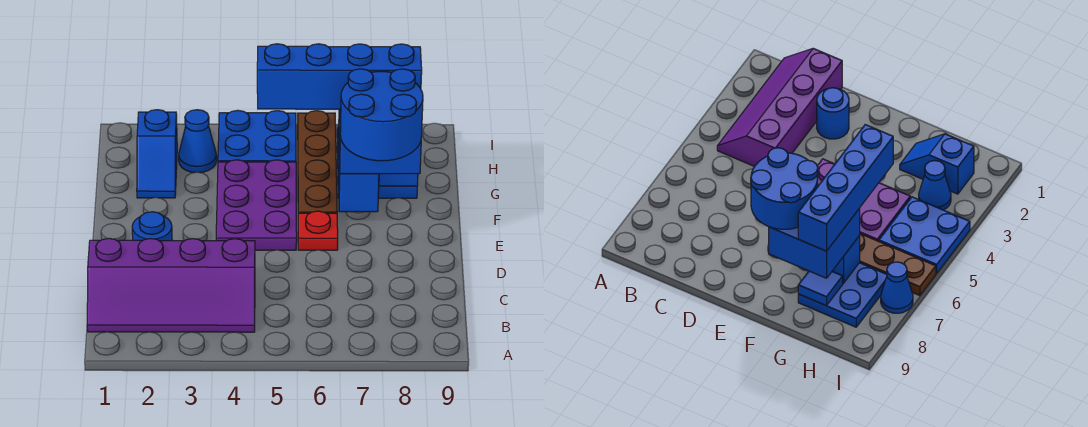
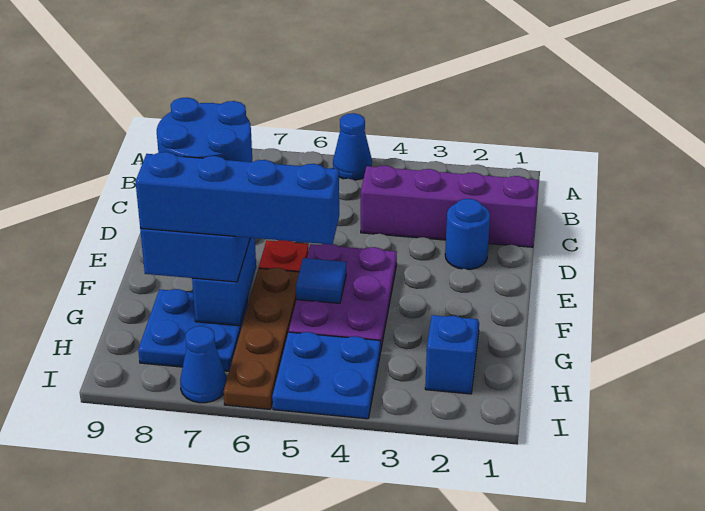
blue 1x1 tile [379,174,418,186] -> blue 1x1 tile moved to [296,258,346,303]
blue 1x1 cone [179,110,217,173] -> blue 1x1 cone moved to [333,113,372,180]

